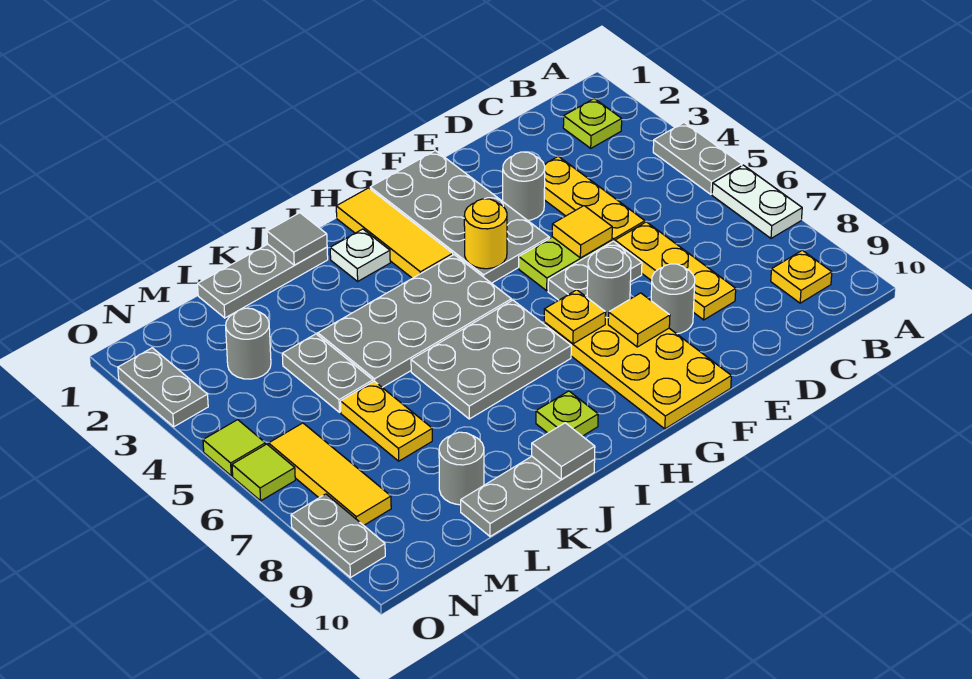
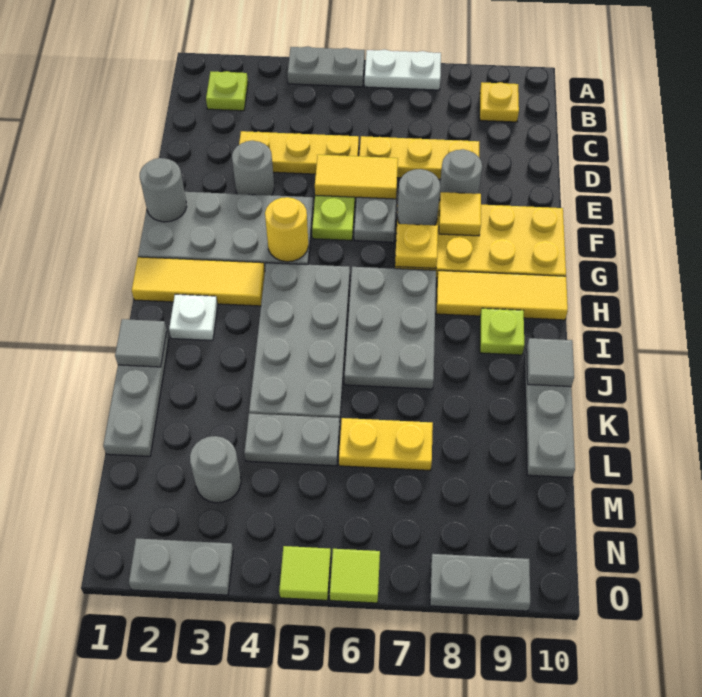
yellow 1x1 tile [552,206,612,258] -> yellow 1x2 tile [315,155,398,199]
grey 1x1 round brick [439,432,484,505] -> grey 1x1 round brick moved to [140,158,187,222]
yellow 1x3 tile [269,423,391,525] -> yellow 1x3 tile moved to [436,271,568,320]

